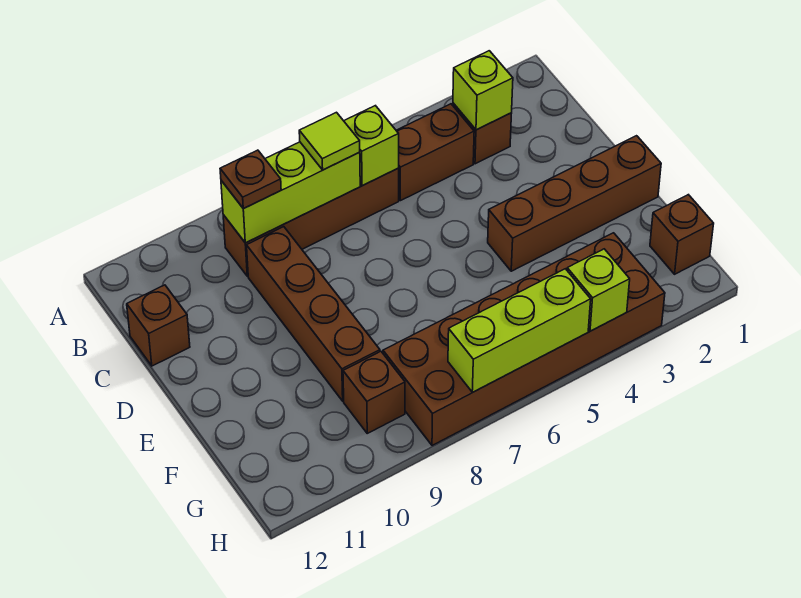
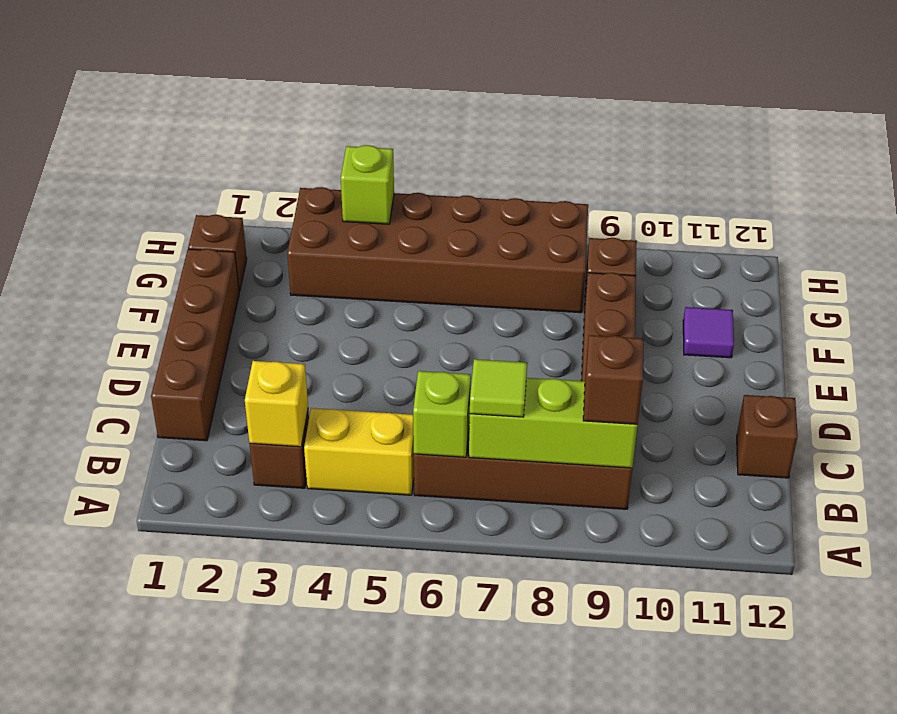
lime 1x1 brick [453,51,513,130] -> yellow 1x1 brick [245,361,308,447]
brown 1x2 brick [396,104,474,201] -> yellow 1x2 brick [304,408,414,495]
brown 1x1 plate [220,150,281,209] -> brown 1x1 brick [583,335,644,424]
brown 1x4 brick [488,136,661,271] -> brown 1x4 brick turned to [151,249,239,441]
none -> purple 1x1 tile [683,307,734,358]
lime 1x3 brick [448,269,591,392] -> none

